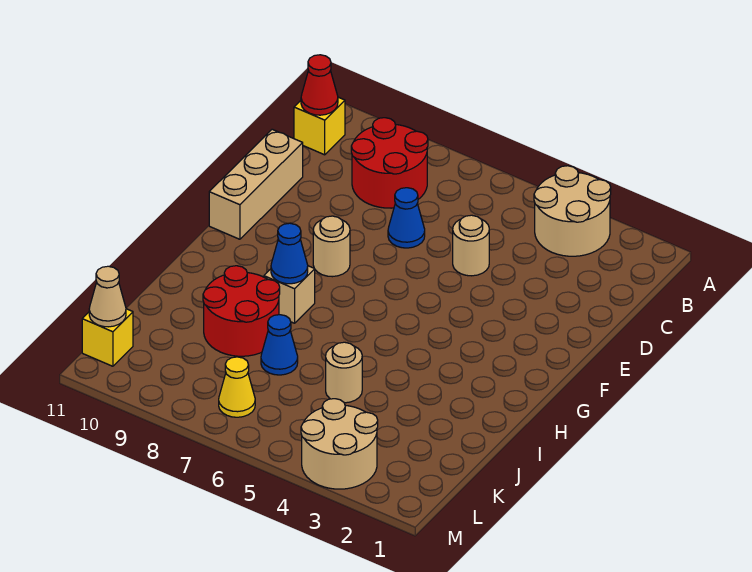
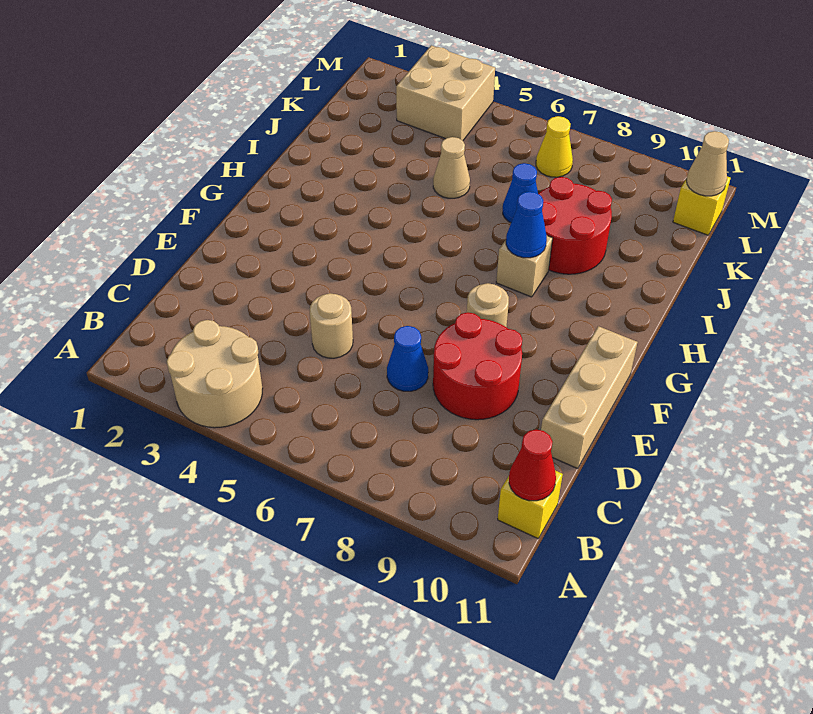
red 2x2 round brick [351,118,428,208] -> red 2x2 round brick moved to [433,312,522,420]
tan 1x1 round brick [326,342,362,403] -> tan 1x1 cone [433,137,470,198]
tan 2x2 round brick [301,399,378,489] -> tan 2x2 brick [396,45,495,141]

